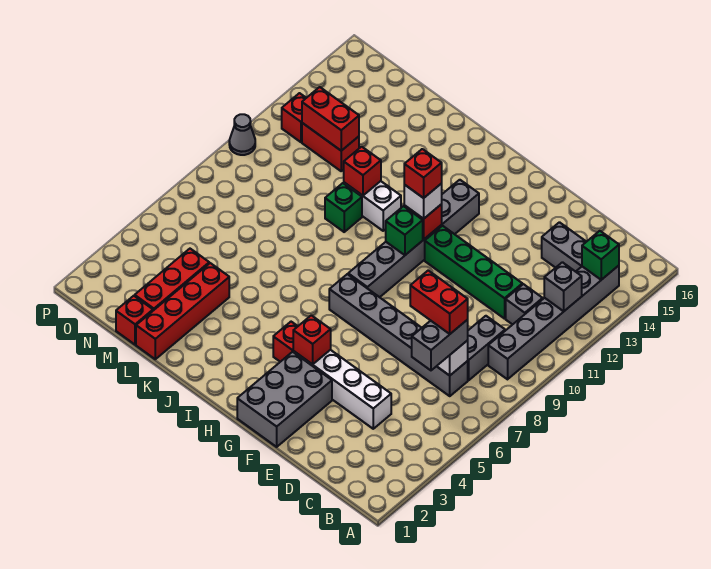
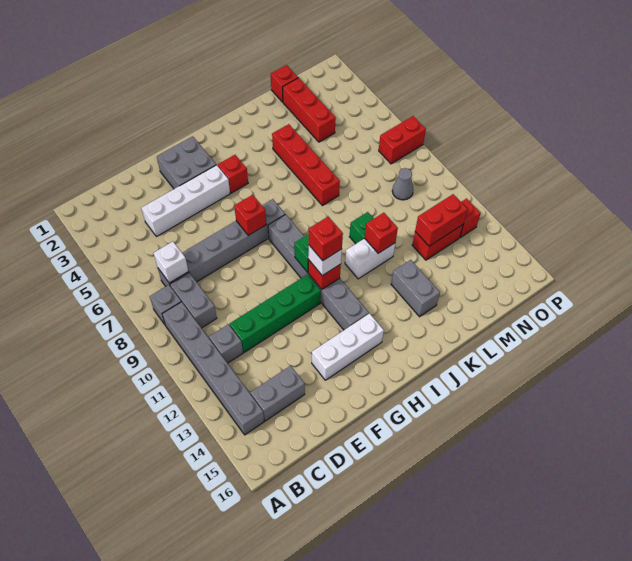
grey 1x1 brick [544,262,582,311] -> grey 1x1 brick moved to [150,285,181,324]
green 1x1 brick [582,231,619,280] -> none
grey 1x2 brick [412,320,468,370] -> grey 1x2 brick moved to [391,260,440,317]
red 1x2 brick [410,270,468,334] -> red 1x2 brick moved to [379,116,426,164]
grey 2x3 brick [237,352,332,447] -> grey 2x2 brick [157,136,216,189]
none -> white 1x3 brick [312,314,384,380]
red 1x1 brick [293,315,331,364] -> red 1x1 brick moved to [234,195,266,236]
red 1x4 brick [136,263,229,359] -> red 1x4 brick moved to [272,124,340,206]
grey 1x1 cone [229,114,255,155] -> grey 1x1 cone moved to [392,168,413,200]

